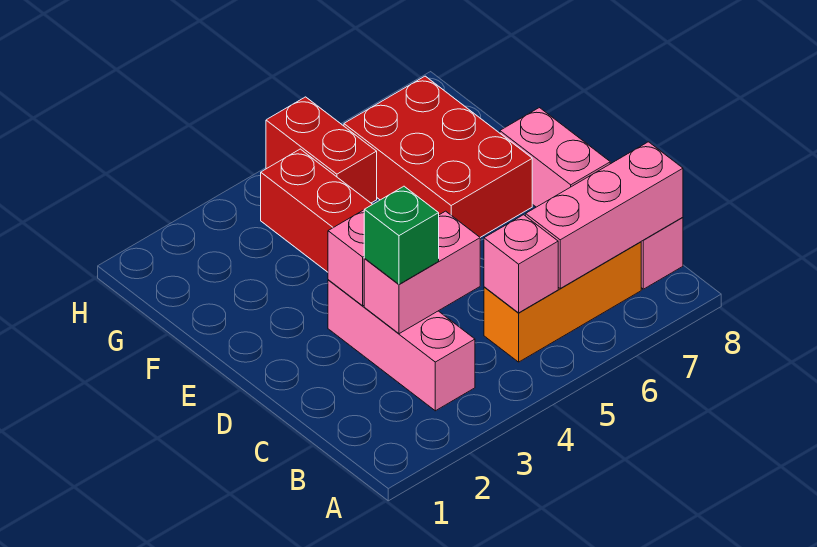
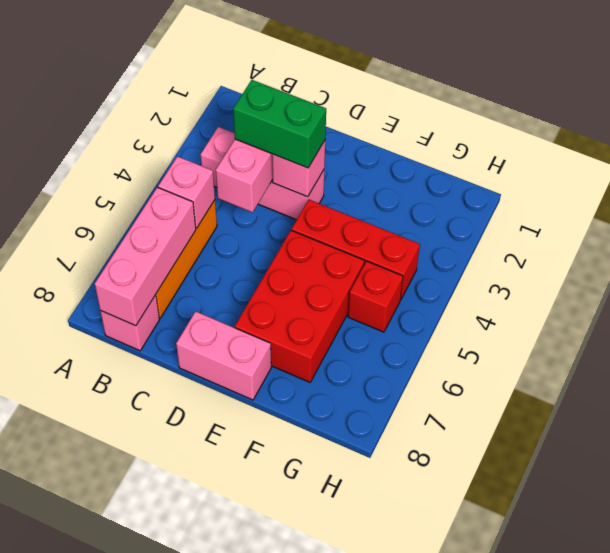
green 1x1 brick [364,186,439,284] -> green 1x2 brick [233,80,326,168]
red 2x3 brick [344,76,532,237] -> red 2x3 brick turned to [235,230,364,382]
red 1x2 brick [266,97,377,203] -> red 1x1 brick [348,261,403,332]

